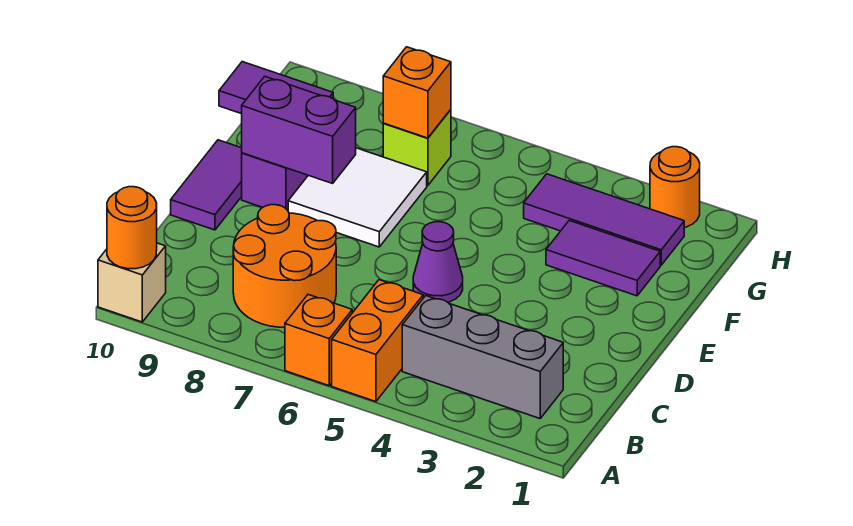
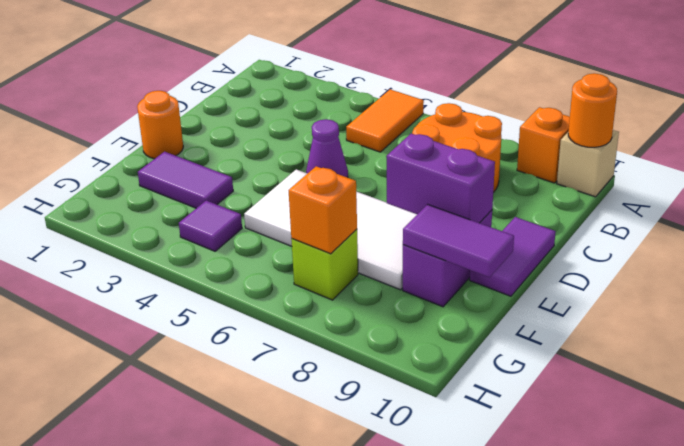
orange 1x2 brick [332,280,423,402] -> orange 1x2 tile [346,89,424,152]
orange 1x1 brick [285,295,352,386] -> orange 1x1 brick moved to [517,107,570,183]
grey 1x3 brick [402,296,563,418] -> none
white 2x2 tile [288,148,427,247] -> white 2x4 tile [244,169,417,290]
purple 1x3 tile [524,174,684,265] -> purple 1x1 tile [179,201,242,251]
orange 1x1 round brick [650,147,700,228] -> orange 1x1 round brick moved to [137,91,183,159]

